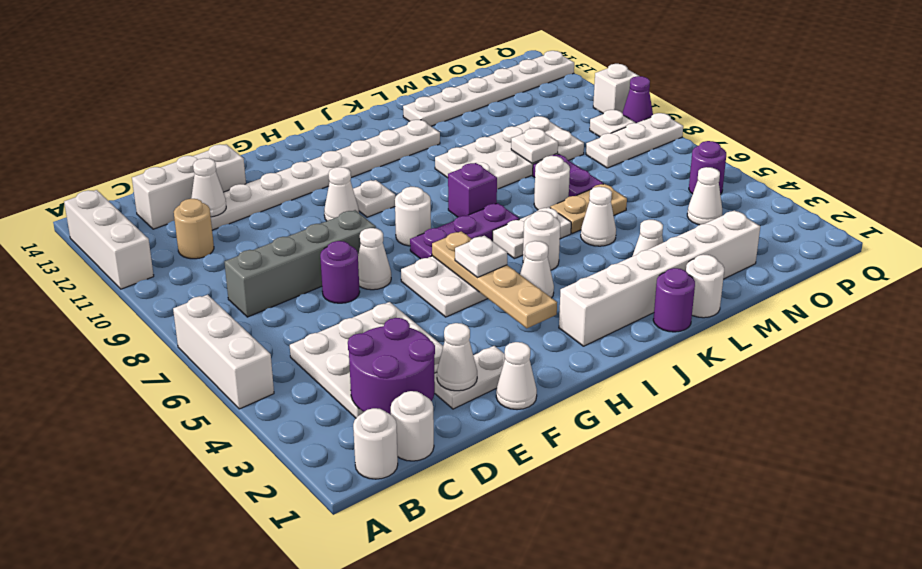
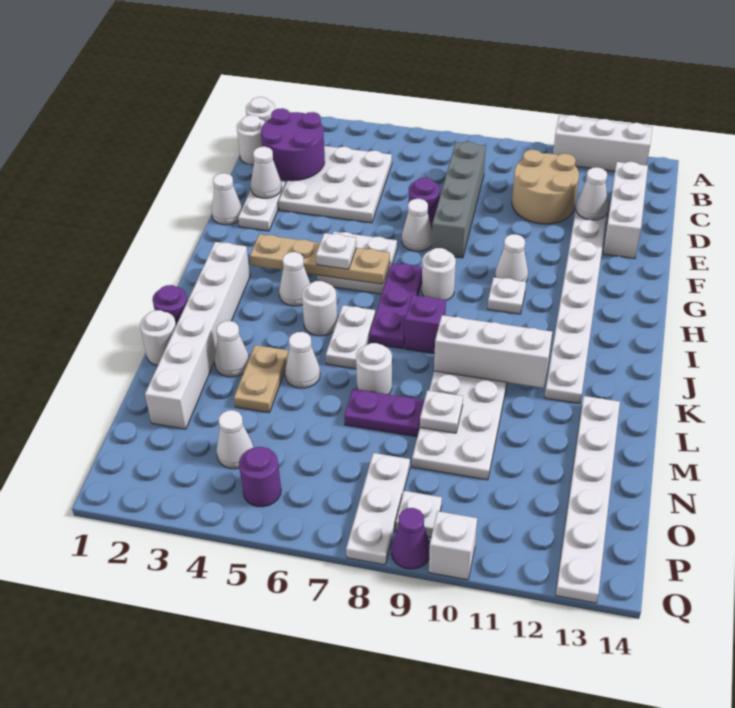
white 1x3 brick [173,295,274,409] -> white 1x3 brick moved to [434,315,552,388]
tan 1x1 round brick [174,199,214,259] -> tan 2x2 round brick [512,150,579,224]
tan 1x2 plate [550,184,627,233] -> tan 1x2 plate moved to [234,345,288,413]

